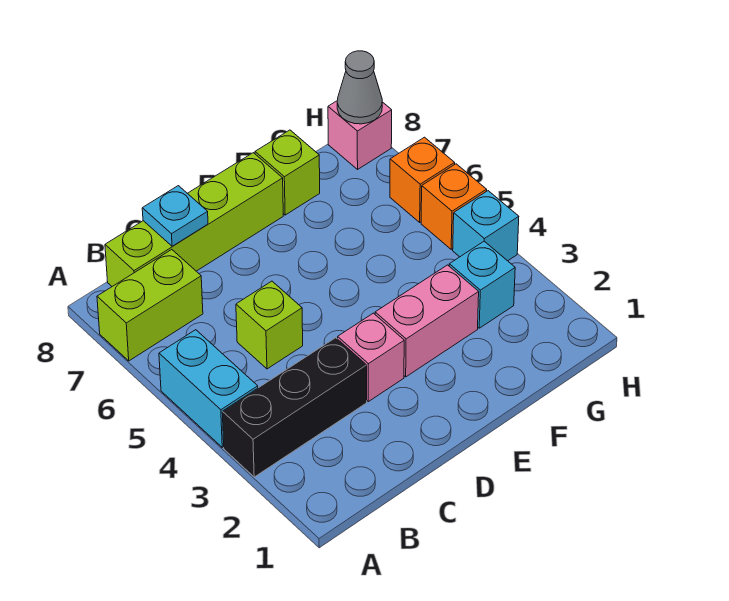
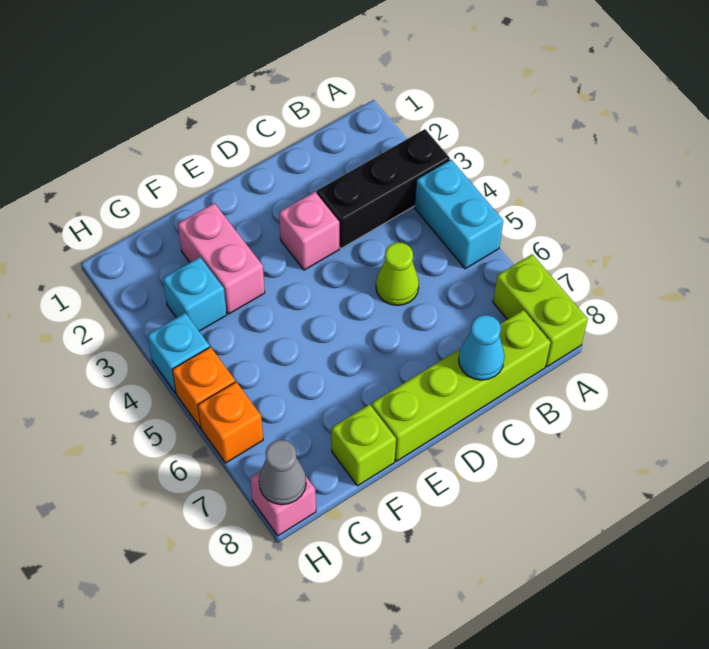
lime 1x2 brick [97,250,203,361] -> lime 1x2 brick turned to [493,254,588,367]
lime 1x1 brick [236,281,303,369] -> lime 1x1 cone [376,242,419,305]
cyan 1x1 plate [142,186,208,246] -> cyan 1x1 cone [459,315,505,380]
pink 1x2 brick [375,265,479,377] -> pink 1x2 brick turned to [178,203,265,314]

